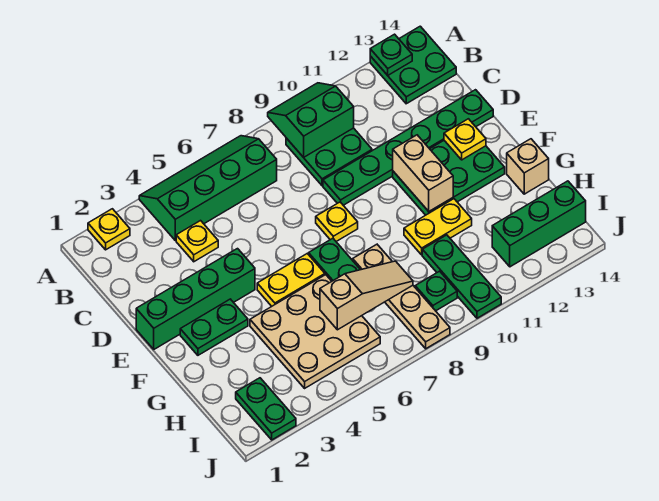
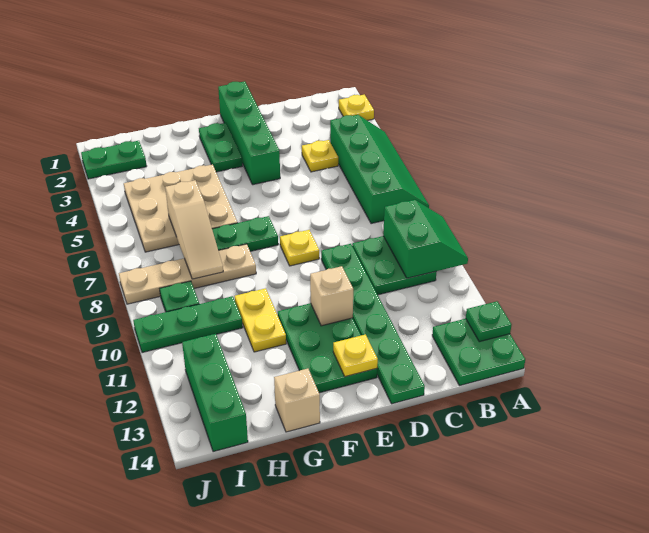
tan 1x2 brick [393,135,453,211] -> tan 1x1 brick [310,266,353,326]
yellow 1x2 plate [257,254,325,306] -> none

